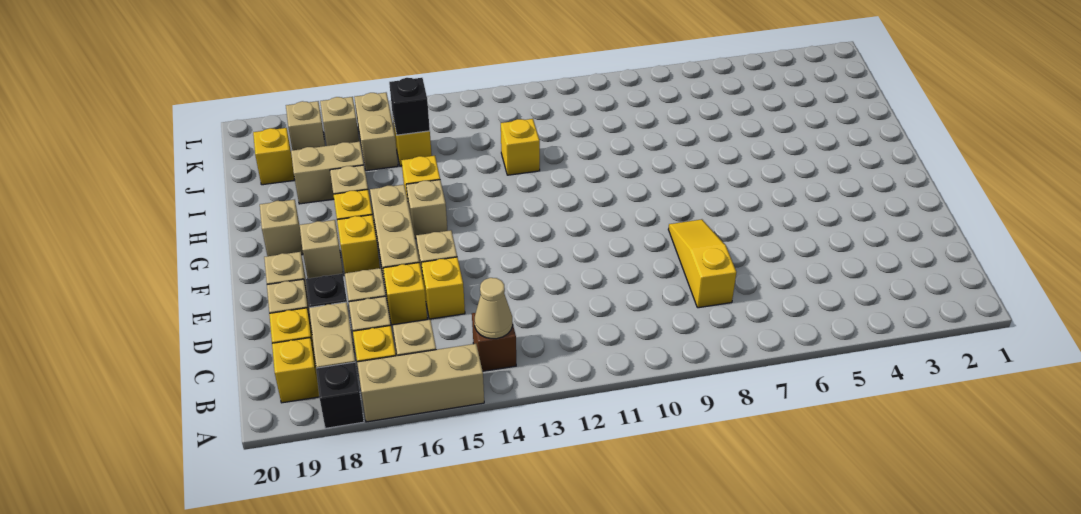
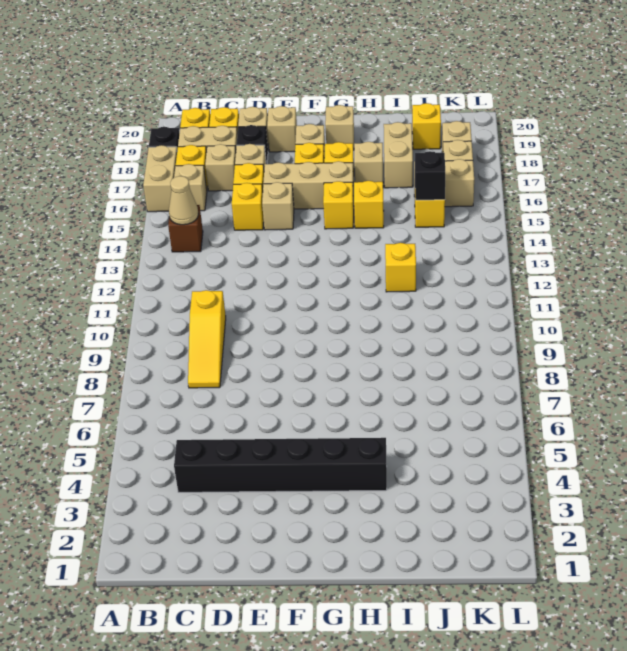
tan 1x3 brick [357,344,484,422] -> tan 1x2 brick [143,145,177,212]
none -> black 1x6 brick [174,438,387,492]
yellow 1x3 slope [668,219,736,308] -> yellow 1x3 slope turned to [188,290,226,388]
tan 1x1 brick [406,180,448,238] -> yellow 1x1 brick [323,181,354,229]

